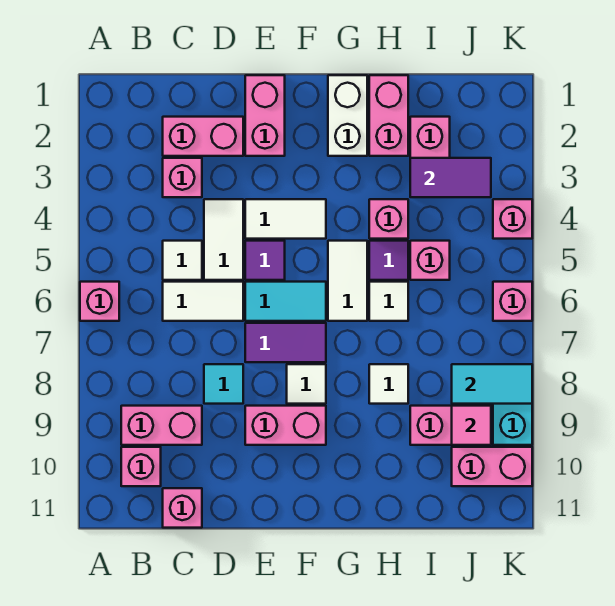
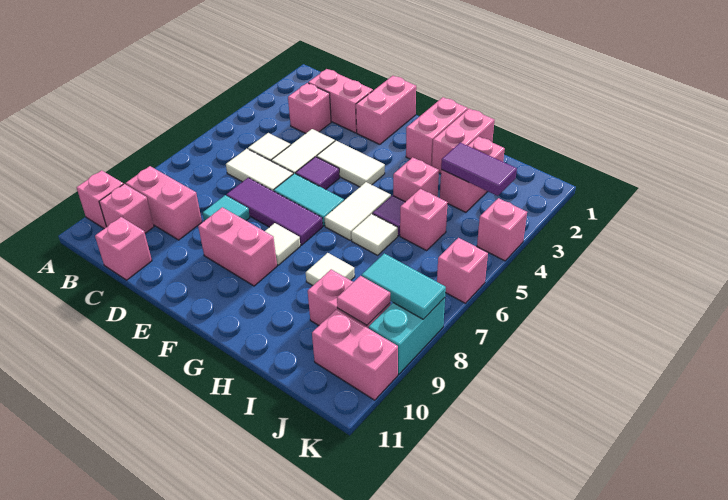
pink 1x1 brick [80,282,119,321] -> pink 1x1 brick moved to [77,170,123,229]
purple 1x2 tile [245,323,326,362] -> purple 1x3 tile [226,178,323,245]
white 1x2 brick [328,75,367,156] -> pink 1x2 brick [406,97,468,166]

